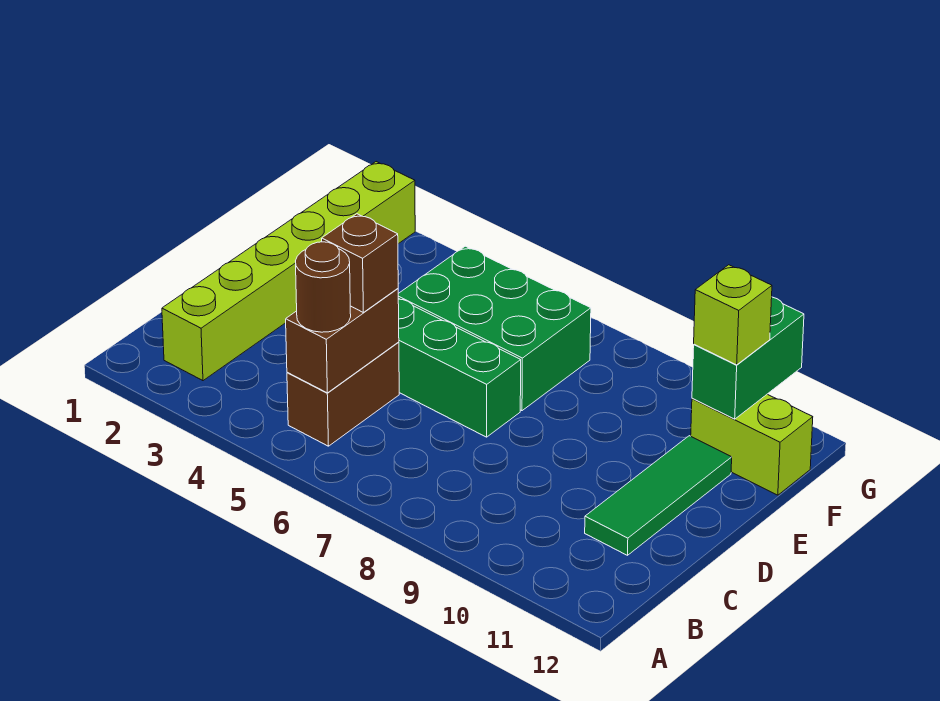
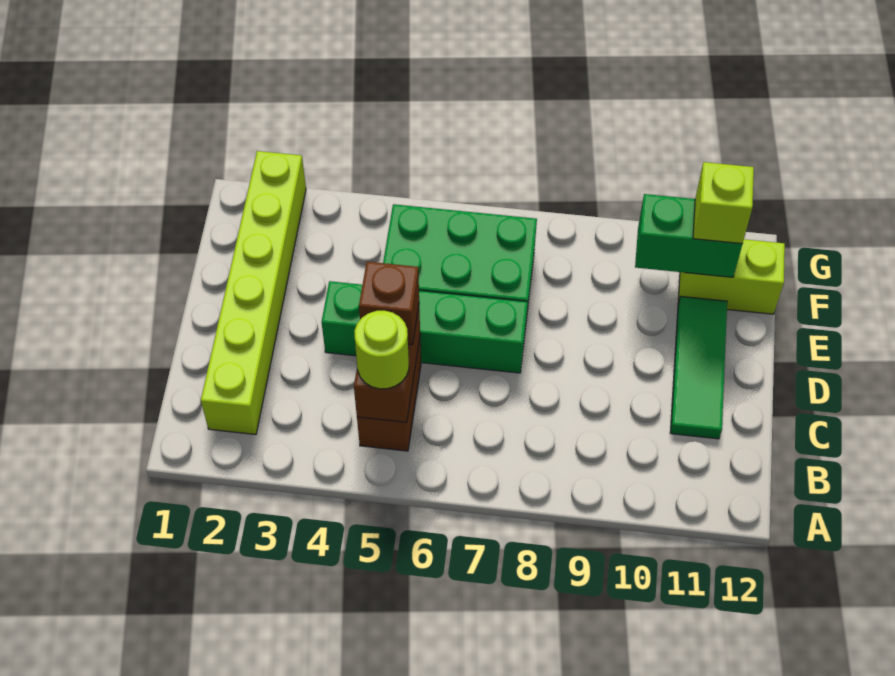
brown 1x1 round brick [296,242,351,332] -> lime 1x1 round brick [354,311,409,389]
green 1x2 brick [692,297,804,419] -> green 1x2 brick turned to [635,194,742,277]

